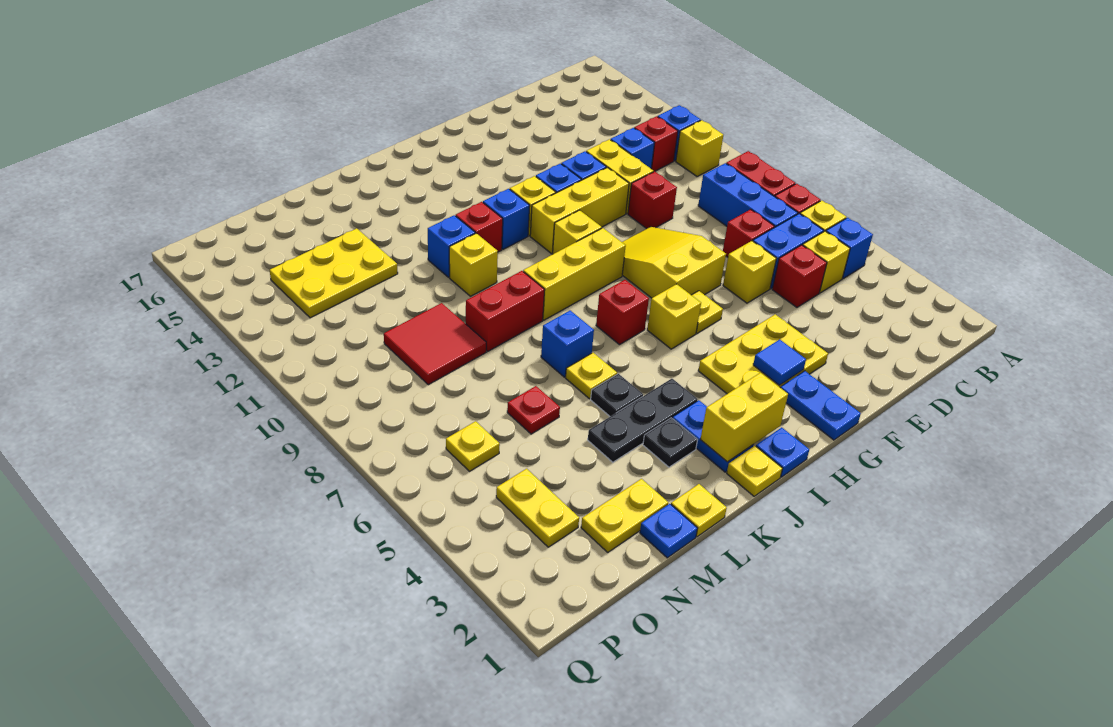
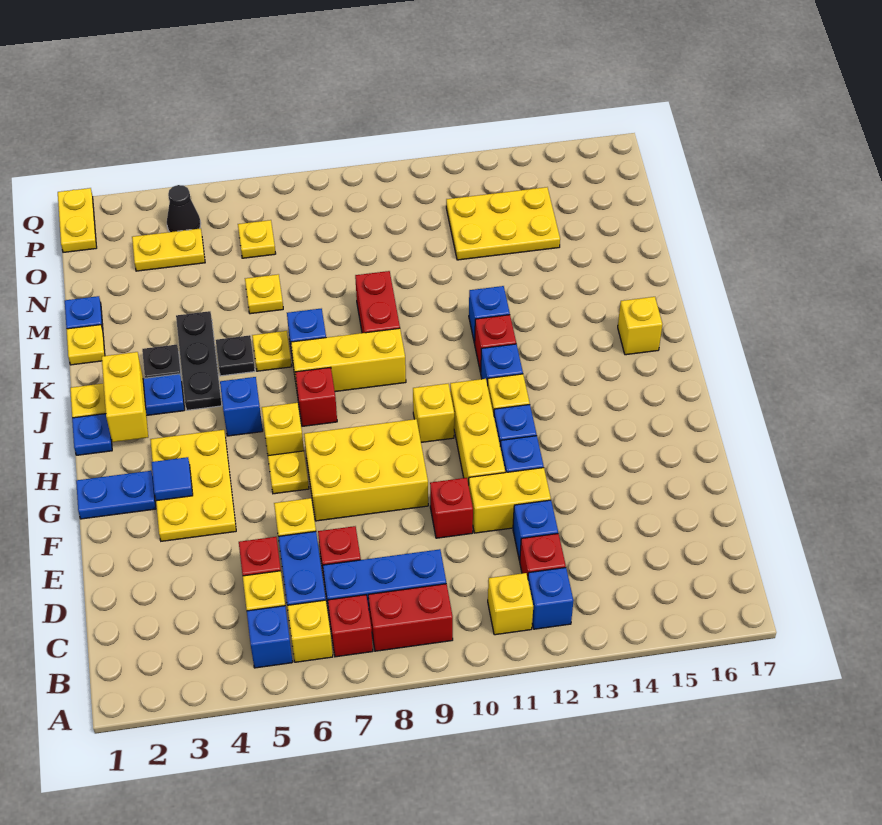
yellow 2x3 slope [622,227,726,298] -> yellow 2x3 brick [304,419,428,521]
yellow 1x3 brick [523,228,626,320] -> yellow 1x3 brick turned to [291,328,406,392]
none -> blue 1x1 brick [220,377,263,436]
yellow 1x1 brick [449,233,498,296] -> yellow 1x1 brick moved to [618,297,662,355]
yellow 1x2 plate [581,479,668,552] -> yellow 1x2 plate moved to [58,188,97,252]
red 1x1 plate [507,386,560,434] -> yellow 1x1 plate [245,274,283,314]
red 2x2 tile [384,303,486,385] -> none
yellow 2x3 plate [270,228,398,318] -> yellow 2x3 plate turned to [446,187,560,260]
none -> black 1x1 cone [167,185,201,232]

